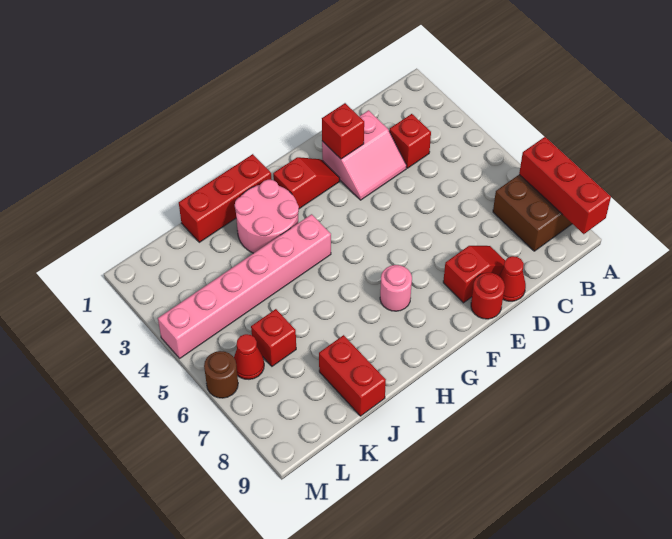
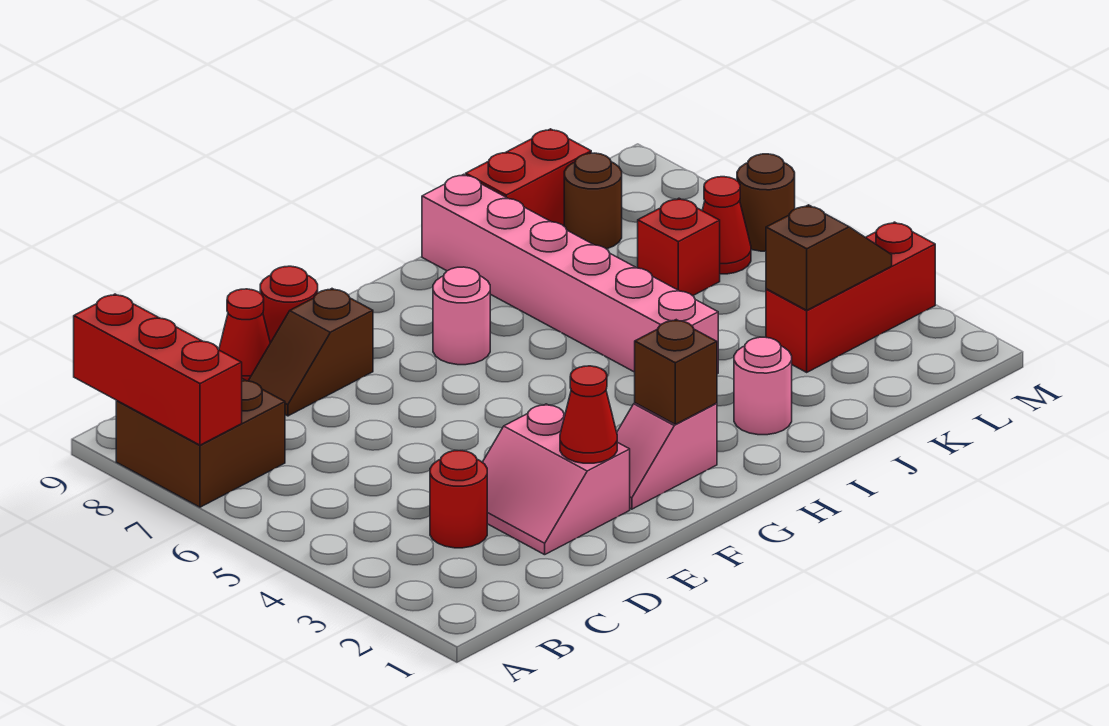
red 1x1 brick [389,114,431,168] -> red 1x1 round brick [430,451,487,548]
pink 2x2 slope [322,110,407,200] -> pink 2x2 slope turned to [482,404,630,555]
red 1x2 slope [443,246,505,303] -> brown 1x2 slope [248,289,373,416]
red 1x1 brick [322,103,364,159] -> red 1x1 cone [560,366,617,463]
red 1x2 slope [273,157,340,209] -> pink 1x2 slope [617,403,717,509]
none -> brown 1x1 brick [635,320,717,424]
red 1x3 brick [179,154,272,242] -> red 1x3 brick moved to [766,222,935,372]
pink 2x2 round brick [235,180,299,253] -> pink 1x1 round brick [734,337,792,435]
pink 1x6 brick [158,214,331,358] -> pink 1x6 brick turned to [422,174,718,374]
red 1x2 brick [319,335,386,416] -> red 1x2 brick turned to [466,129,591,226]
none -> brown 1x2 slope [766,205,892,310]
none -> brown 1x1 round brick [564,153,622,249]

